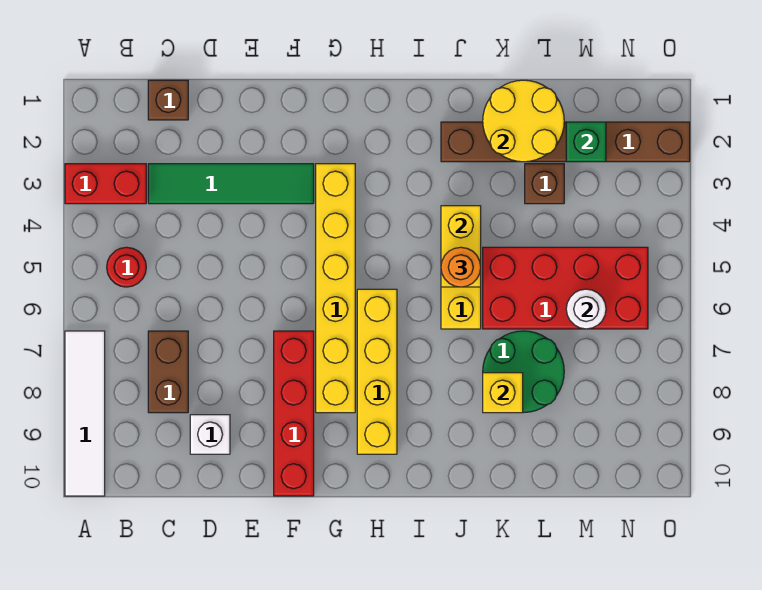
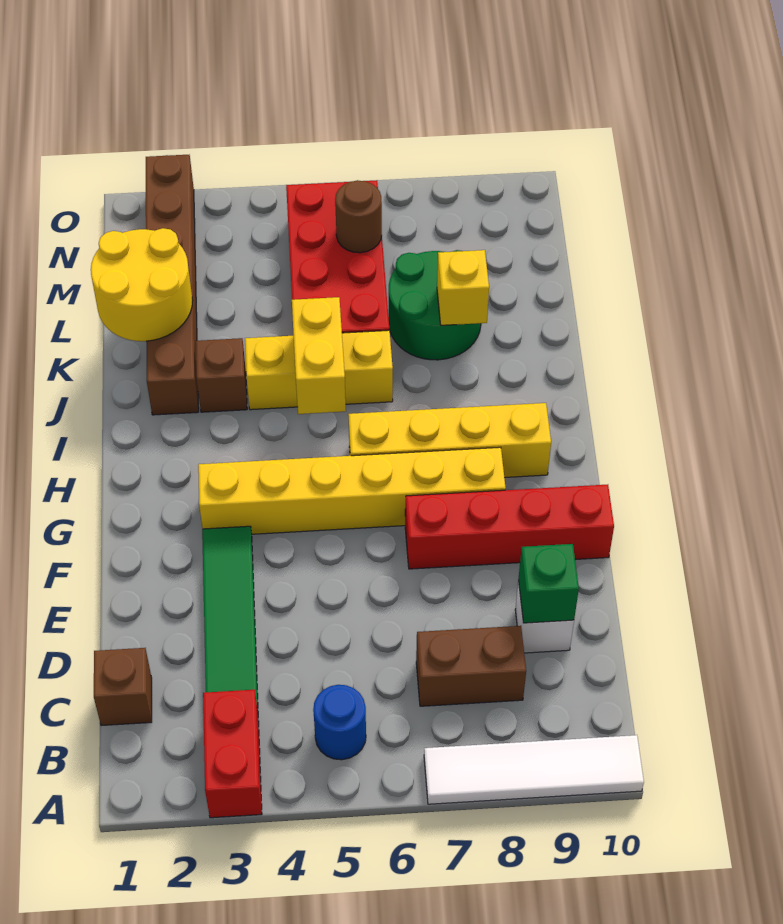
red 1x1 round brick [107,247,146,287] -> blue 1x1 round brick [313,685,366,760]
yellow 1x2 brick [441,206,481,287] -> yellow 1x2 brick turned to [292,297,346,414]
orange 1x1 round brick [441,247,481,287] -> none
brown 1x1 brick [525,164,564,204] -> brown 1x1 brick moved to [196,338,247,412]
green 1x1 brick [566,122,606,162] -> green 1x1 brick moved to [519,544,579,623]
white 1x1 round brick [566,289,606,329] -> brown 1x1 round brick [335,180,382,253]

